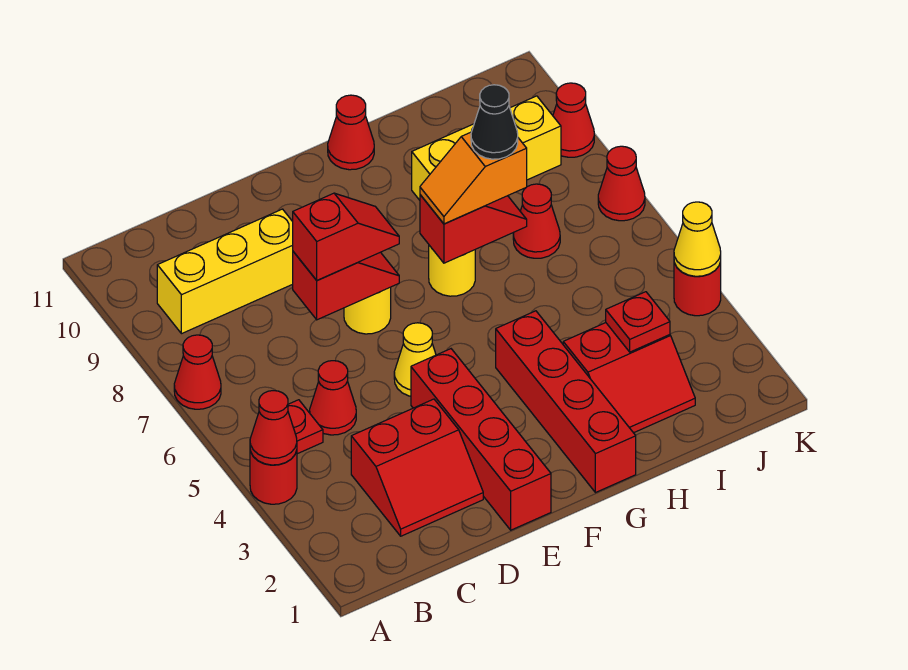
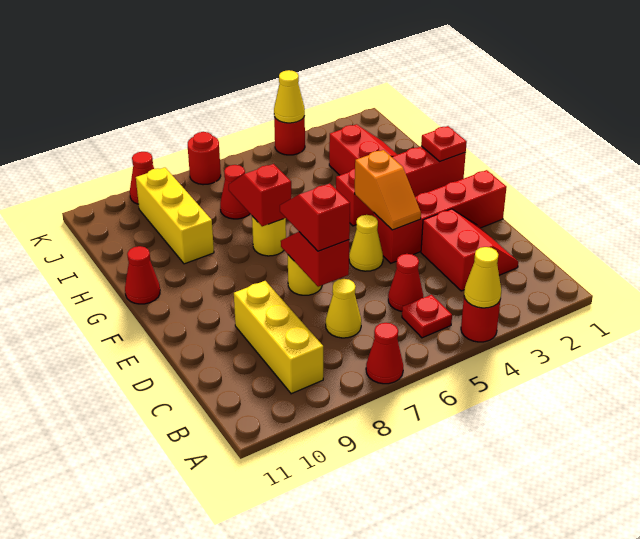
red 1x1 cone [250,391,297,465] -> yellow 1x1 cone [464,247,501,308]
none -> yellow 1x1 cone [326,279,361,338]
orange 1x2 slope [420,132,527,224] -> orange 1x2 slope moved to [355,150,421,230]
black 1x1 cone [471,85,518,159] -> none
red 1x1 plate [606,292,670,352] -> red 1x1 plate moved to [421,126,467,161]
red 1x1 cone [598,146,645,221] -> red 1x1 round brick [188,132,221,185]

